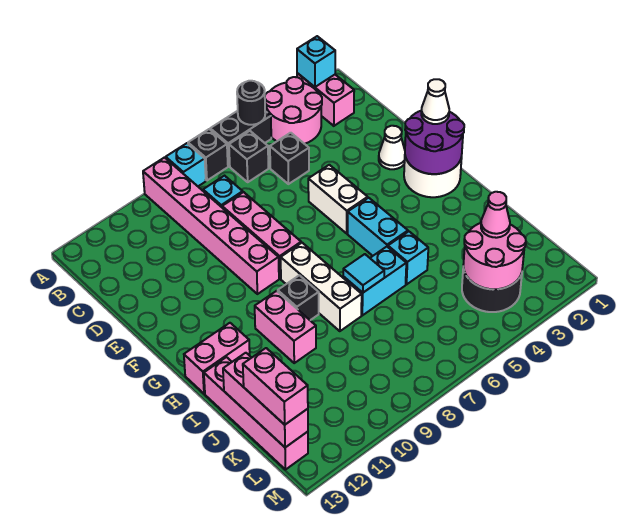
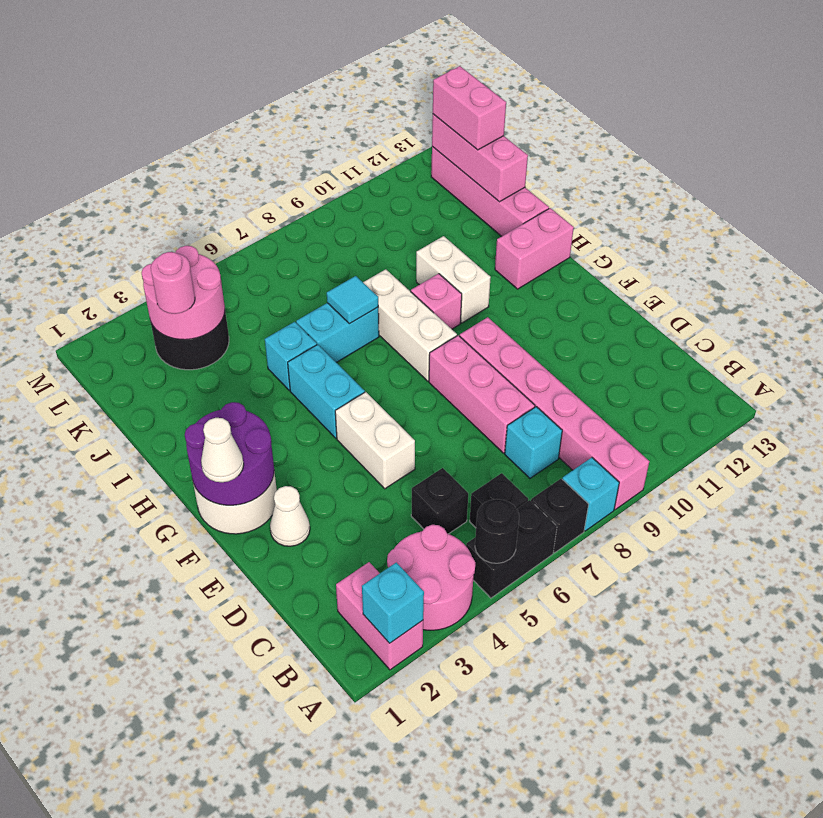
black 1x1 brick [278,275,319,320] -> pink 1x1 brick [411,274,462,329]
pink 1x2 brick [255,291,316,363] -> white 1x2 brick [416,236,491,323]
pink 1x1 cone [481,192,510,238] -> pink 1x1 round brick [151,252,195,314]

